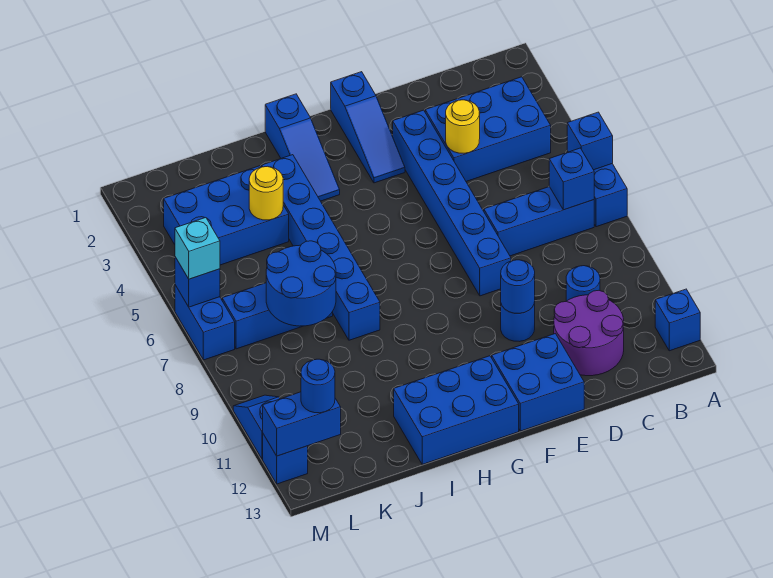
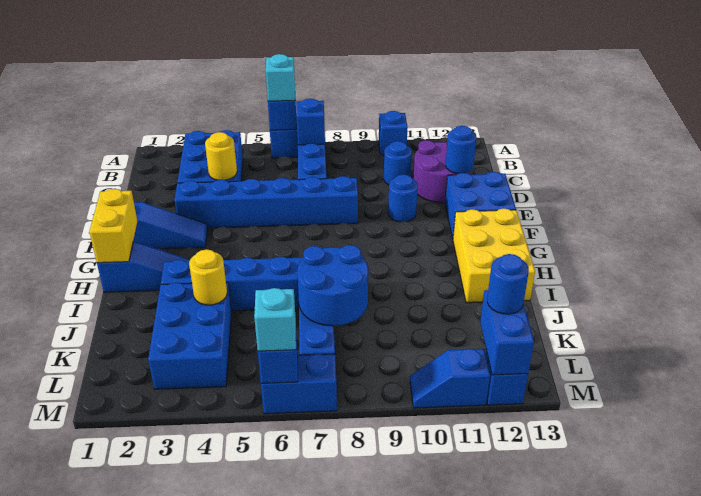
none -> cyan 1x1 brick [266,54,295,101]
blue 1x1 brick [655,289,700,351] -> blue 1x1 brick moved to [379,111,408,155]
blue 1x1 round brick [501,260,535,313] -> blue 1x1 round brick moved to [446,126,476,174]
none -> yellow 1x2 brick [89,189,137,263]
blue 2x3 brick [394,356,519,464] -> yellow 2x3 brick [453,208,535,303]

